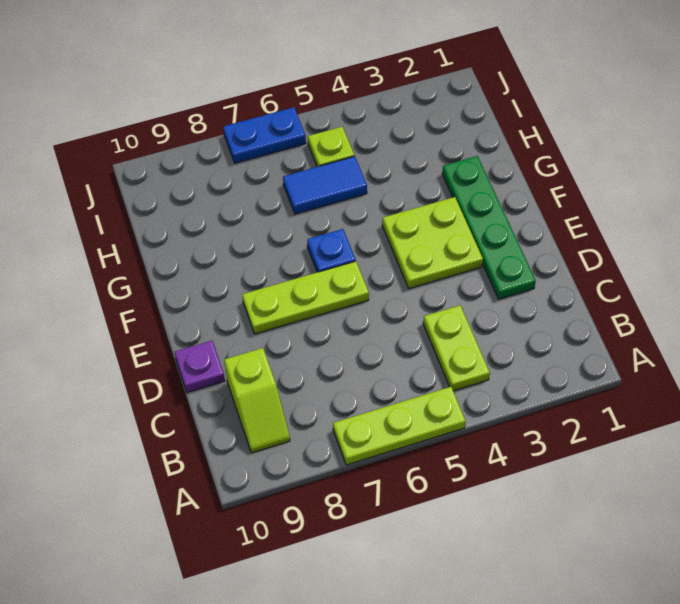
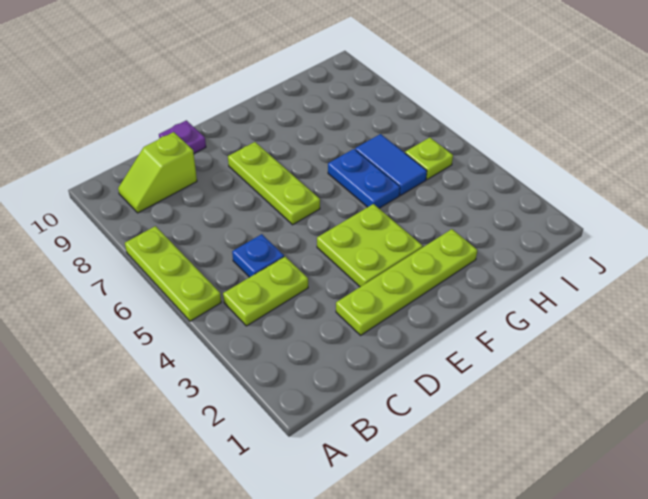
green 1x4 plate [442,156,536,299] -> lime 1x4 plate [336,229,477,335]
blue 1x1 plate [307,229,356,272] -> blue 1x1 plate moved to [232,234,284,277]
blue 1x2 plate [223,107,306,163] -> blue 1x2 plate moved to [328,149,400,208]

